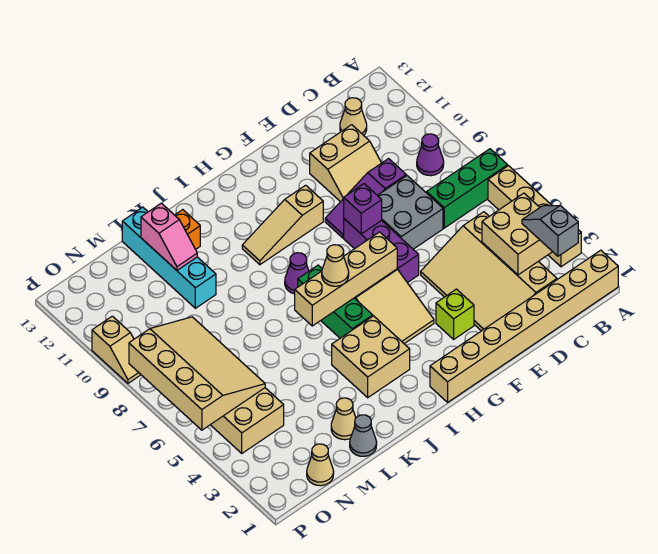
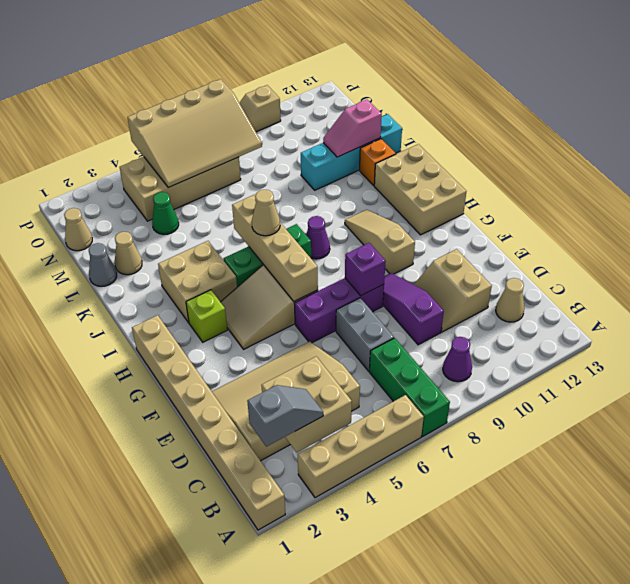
grey 2x2 brick [377,176,443,249] -> grey 1x2 brick [336,298,394,371]
lime 1x1 brick [436,289,474,339] -> lime 1x1 brick moved to [186,290,227,342]
none -> tan 2x3 brick [374,144,467,235]
none -> green 1x1 cone [152,192,179,234]

